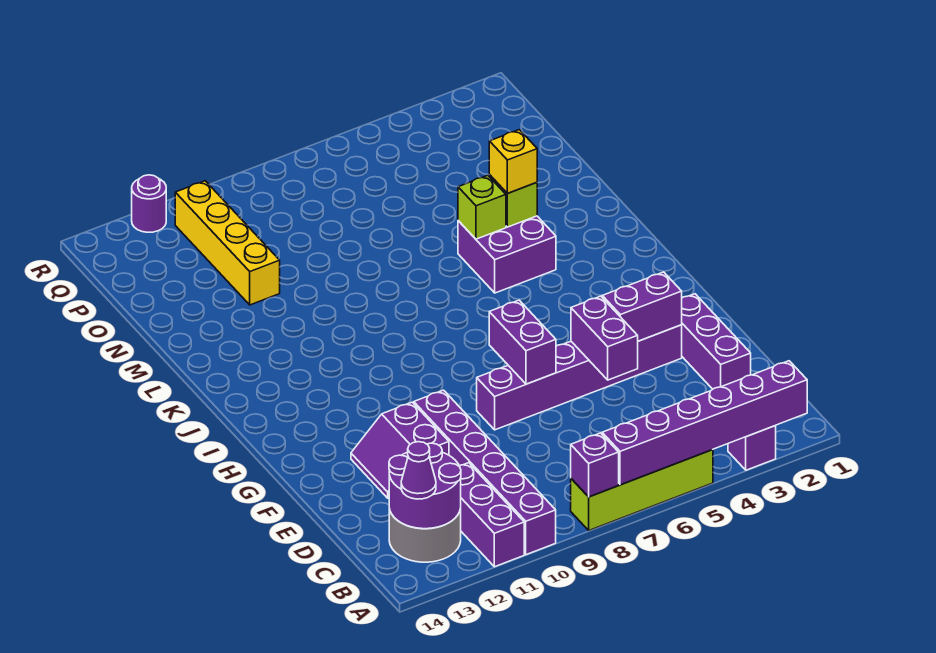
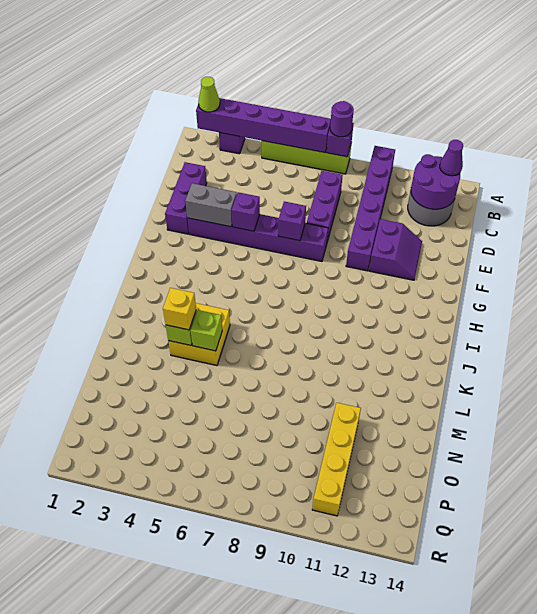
none -> lime 1x1 cone [198,77,220,112]
purple 1x3 brick [459,463,524,567] -> purple 1x3 brick moved to [307,171,343,241]
purple 1x2 brick [571,296,638,380] -> purple 1x1 brick [232,192,260,231]
purple 1x2 brick [602,272,682,341] -> grey 1x2 brick [185,183,237,227]
purple 1x2 brick [489,300,556,384] -> purple 1x1 brick [278,202,306,241]
purple 2x2 brick [458,216,556,293] -> yellow 2x2 brick [168,303,230,366]
purple 1x1 round brick [132,175,166,232] -> purple 1x1 round brick moved to [330,101,354,137]

